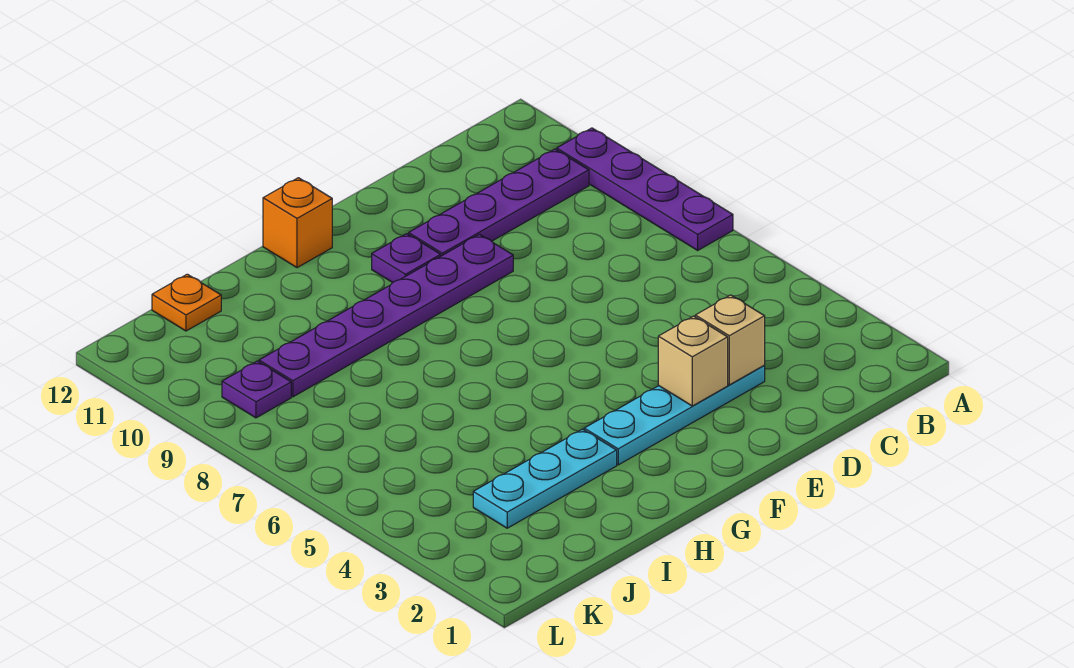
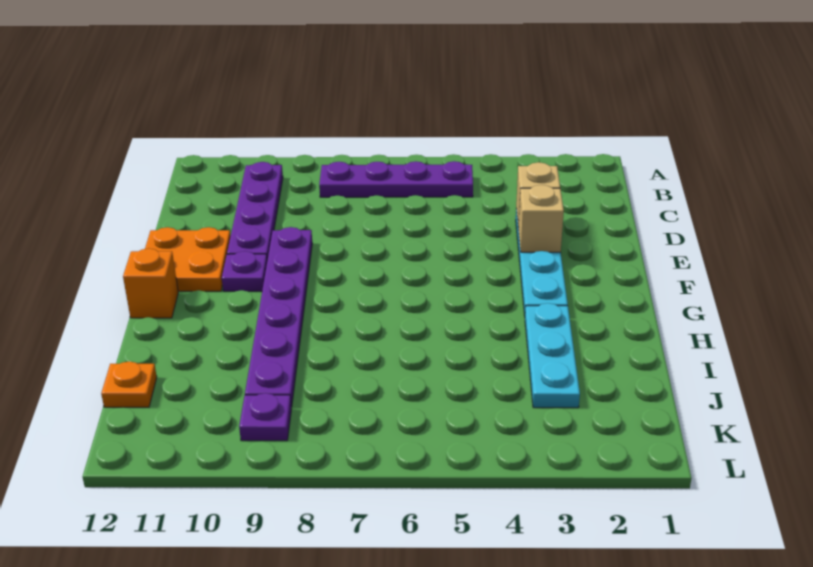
purple 1x4 plate [557,128,733,250] -> purple 1x4 plate moved to [319,161,473,197]
none -> orange 2x2 plate [145,227,231,291]

